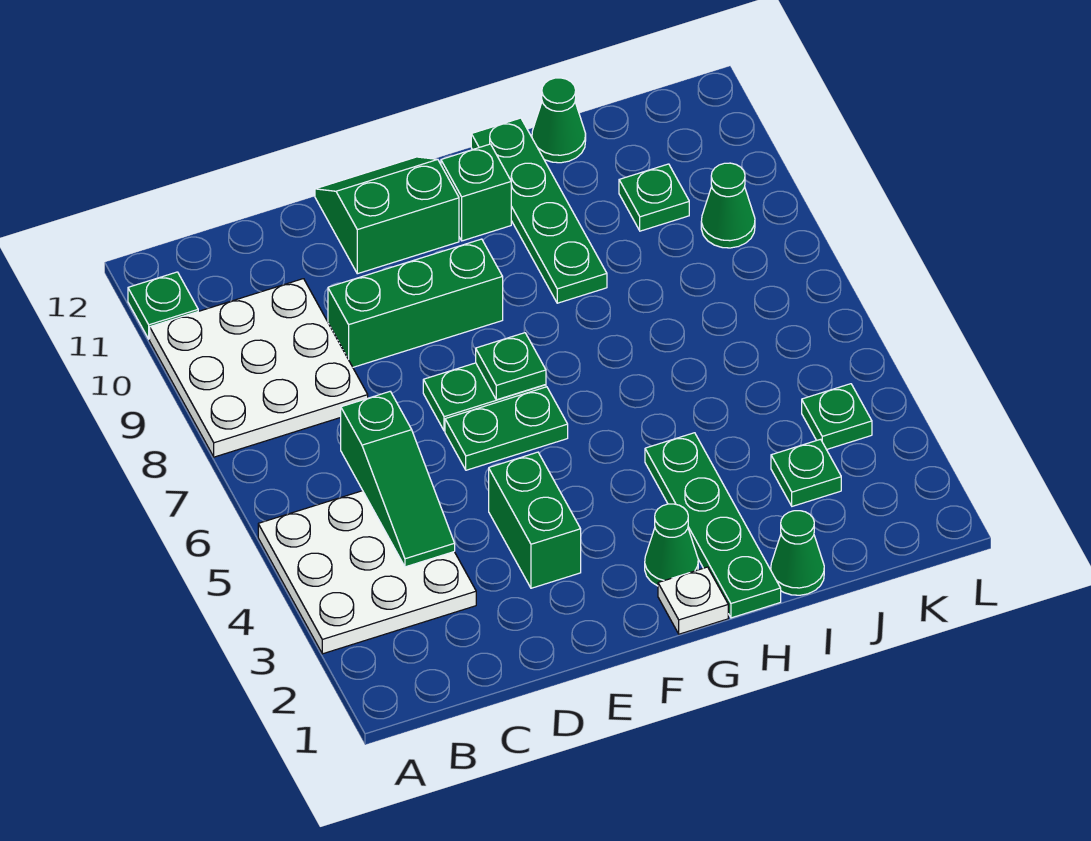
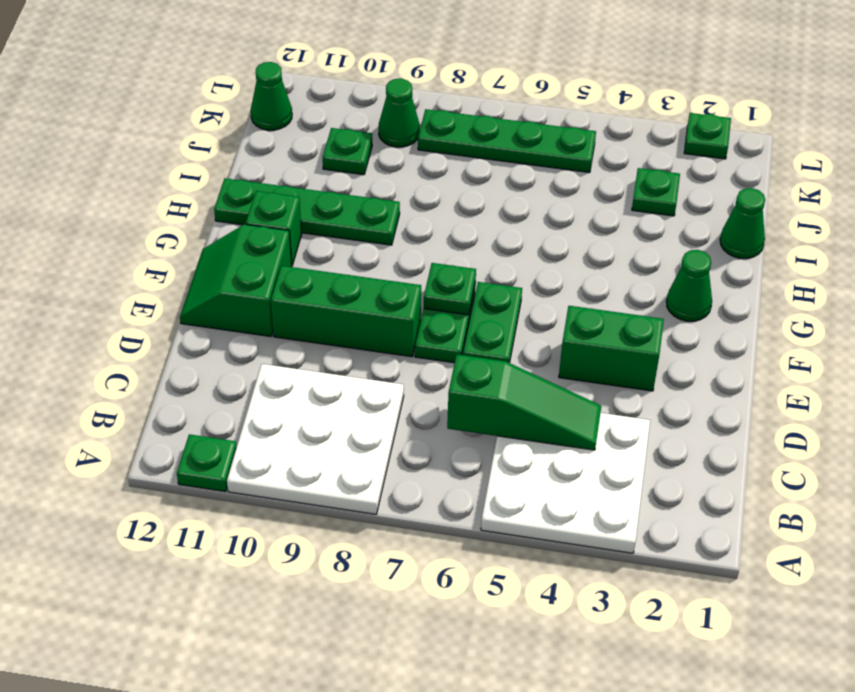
green 1x3 brick [328,239,503,367] -> green 1x3 brick turned to [271,266,421,357]
white 1x1 plate [658,567,728,634] -> none
green 1x4 plate [645,433,781,618] -> green 1x4 plate moved to [418,109,596,173]
green 1x1 cone [532,78,586,163] -> green 1x1 cone moved to [251,62,292,130]
green 1x1 plate [802,384,872,450] -> green 1x1 plate moved to [684,113,731,159]

